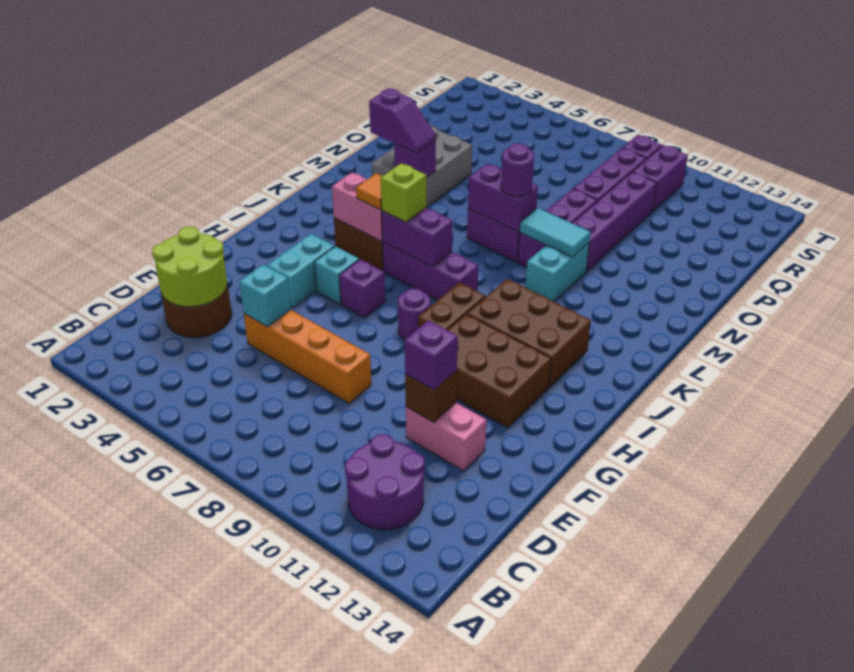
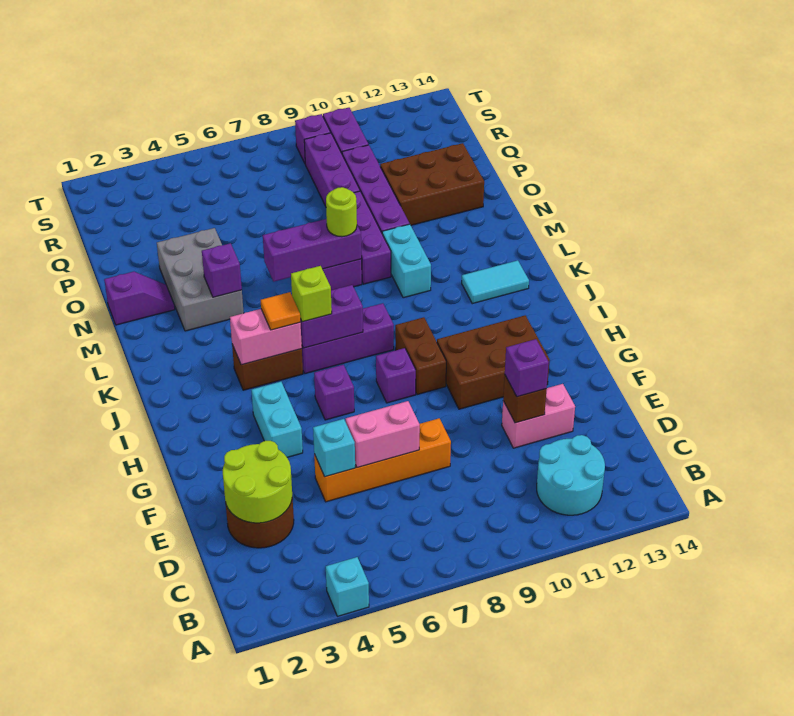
purple 2x2 round brick [345,434,425,530] -> cyan 2x2 round brick [537,435,605,515]
none -> pink 1x2 brick [346,401,420,468]
cyan 1x1 brick [314,246,359,304] -> cyan 1x1 brick moved to [326,557,369,616]
purple 1x1 round brick [398,288,431,340] -> purple 1x1 brick [376,348,416,403]
brown 2x3 brick [467,279,591,387] -> brown 2x3 brick moved to [380,143,484,225]
purple 1x2 slope [369,88,436,153] -> purple 1x2 slope moved to [104,272,175,325]
purple 1x2 brick [468,164,538,232] -> purple 1x3 brick [263,219,362,281]
purple 1x1 round brick [501,143,534,196] -> lime 1x1 round brick [326,187,357,237]
cyan 1x2 tile [519,208,591,257] -> cyan 1x2 tile moved to [462,260,529,304]

